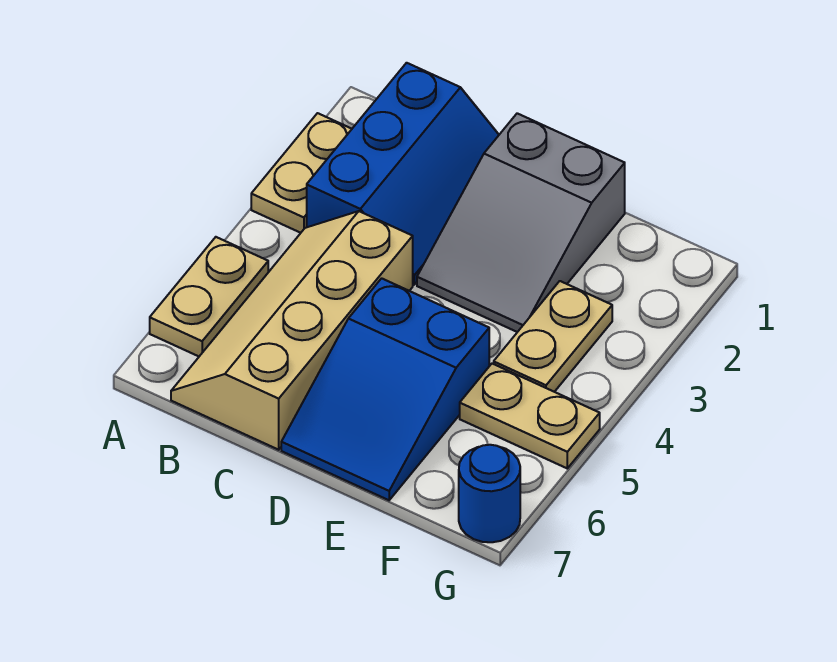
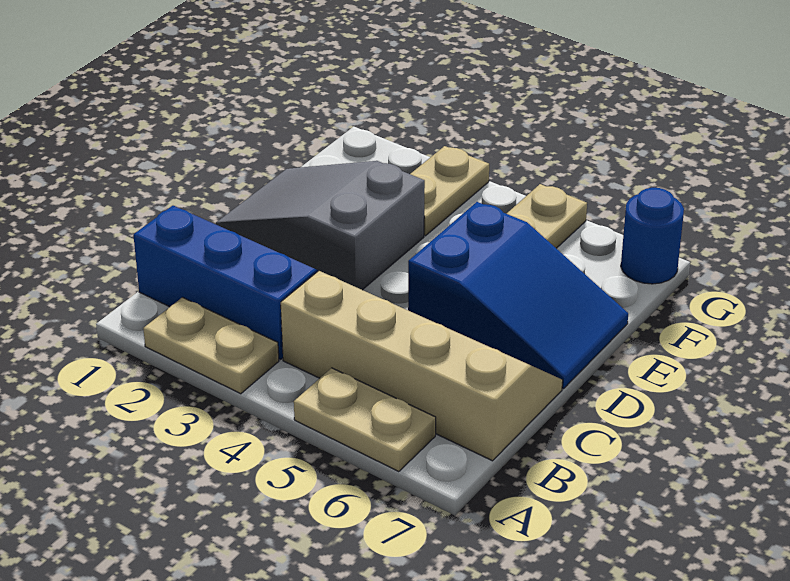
tan 2x4 slope [171,211,413,450] -> tan 2x4 slope turned to [281,271,563,461]
grey 2x3 slope [417,113,625,332] -> grey 2x3 slope turned to [216,161,425,290]
tan 1x2 plate [494,281,612,392] -> tan 1x2 plate turned to [411,146,489,236]

